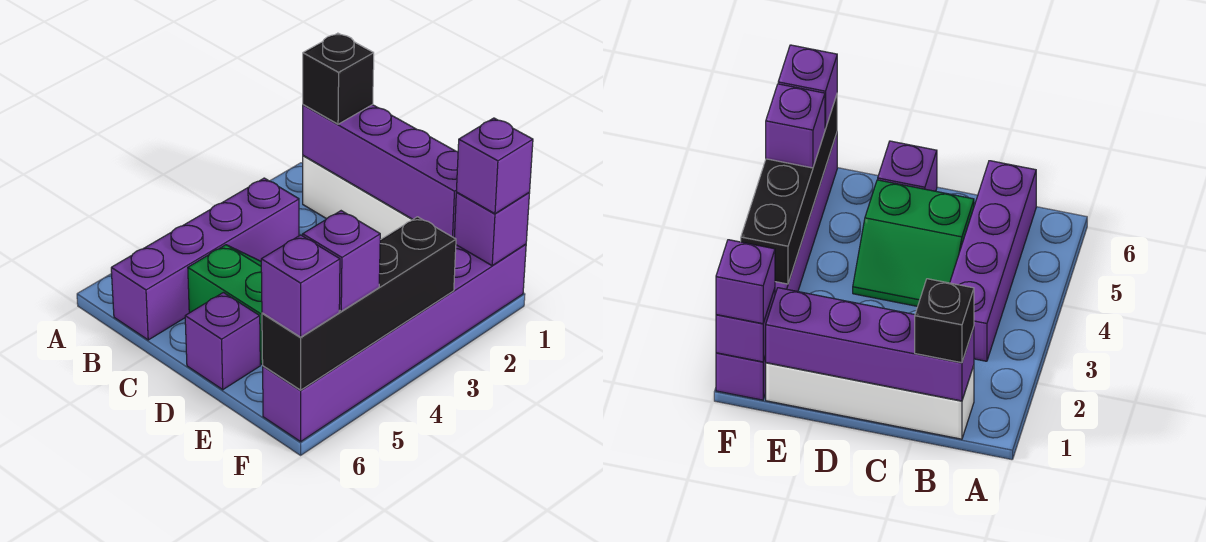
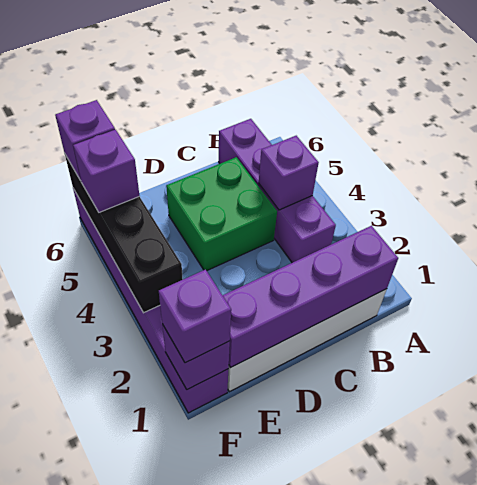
black 1x1 brick [303,33,374,124] -> none
green 2x2 slope [188,245,263,364] -> green 2x2 brick [166,157,277,271]
purple 1x1 brick [185,293,260,390] -> purple 1x1 brick moved to [259,136,319,210]

